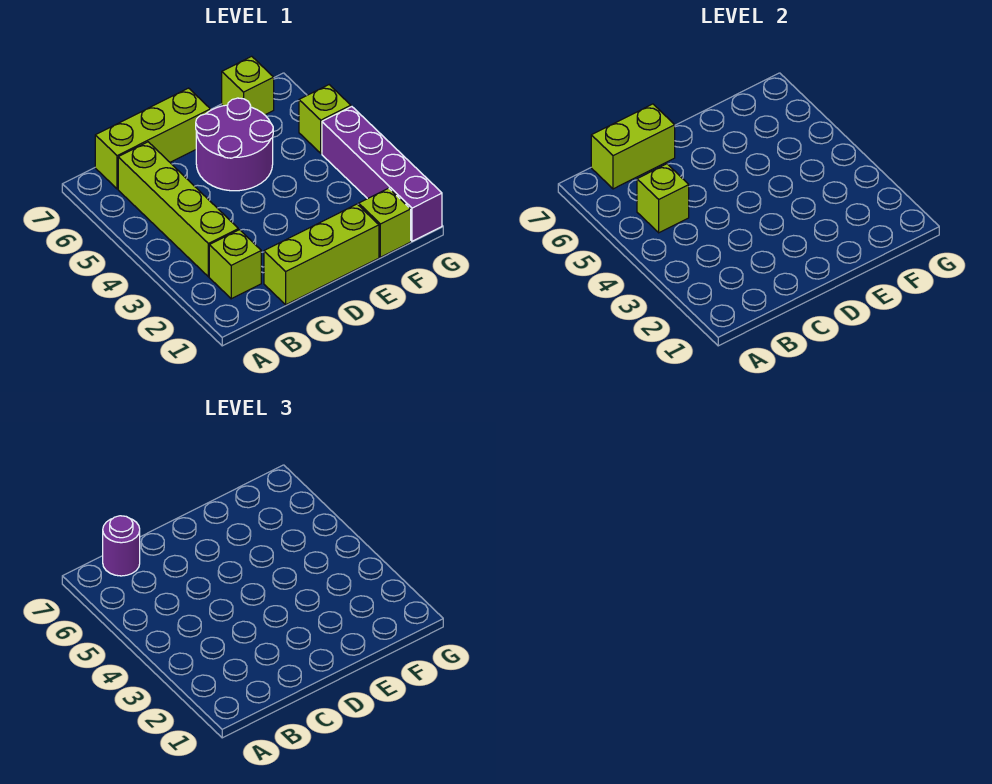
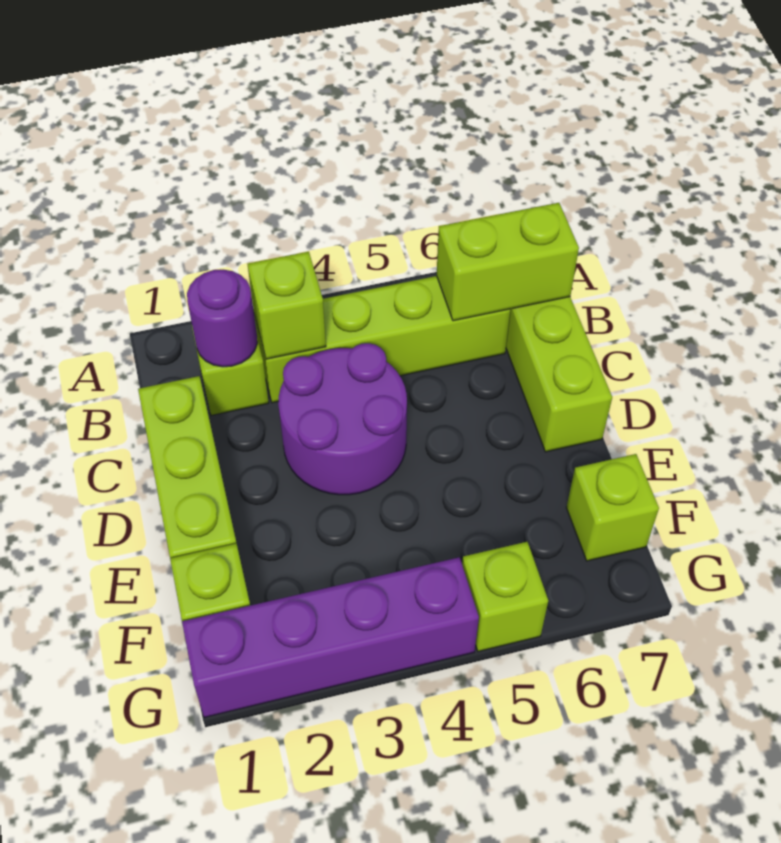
lime 1x1 brick [637,164,689,233] -> lime 1x1 brick moved to [248,252,326,359]
lime 1x2 brick [591,104,675,189] -> lime 1x2 brick turned to [437,203,579,321]
purple 1x1 round brick [103,516,140,576] -> purple 1x1 round brick moved to [187,269,257,367]
purple 2x2 round brick [196,98,273,191] -> purple 2x2 round brick moved to [278,343,407,495]

